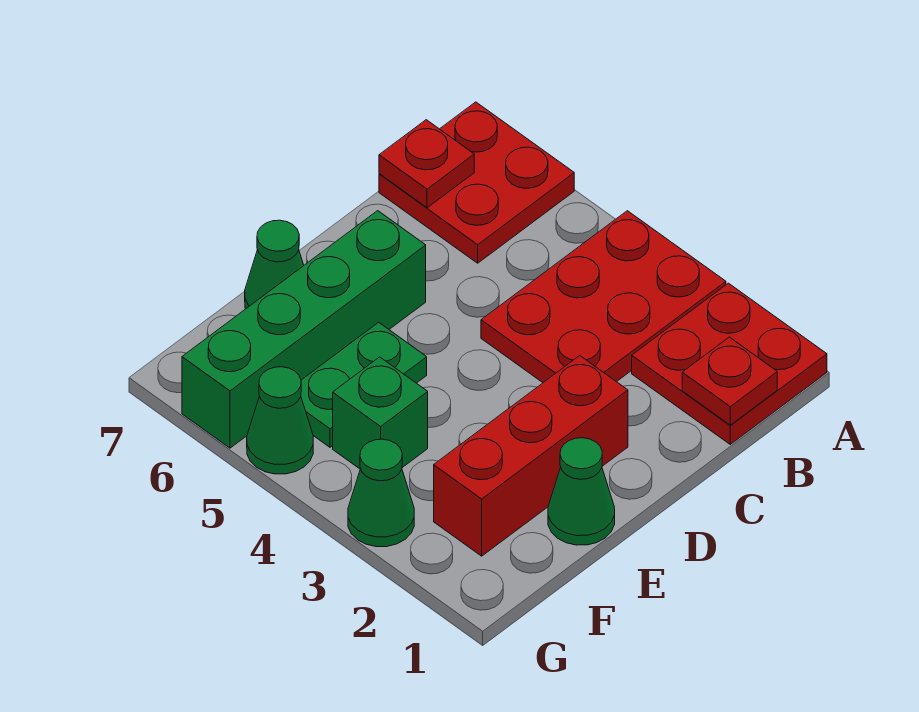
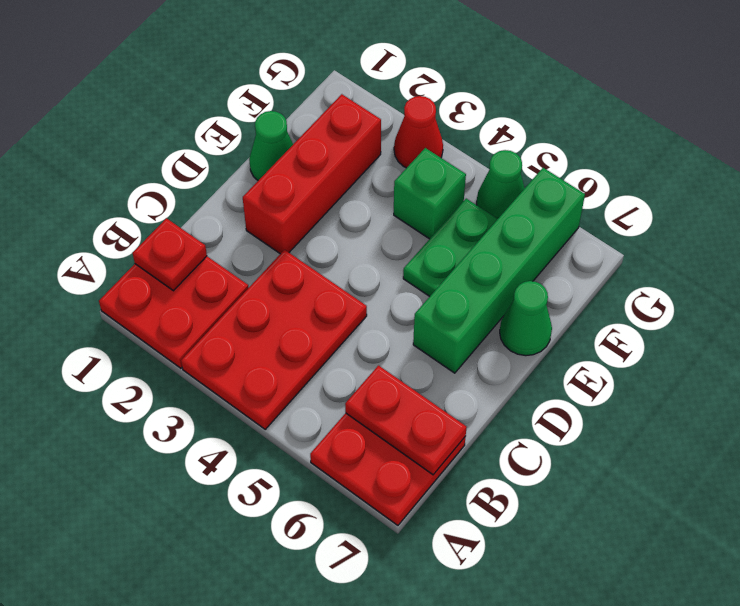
red 1x1 plate [379,120,474,208] -> red 1x2 plate [345,366,467,475]
green 1x1 cone [348,439,414,547] -> red 1x1 cone [394,96,443,168]

